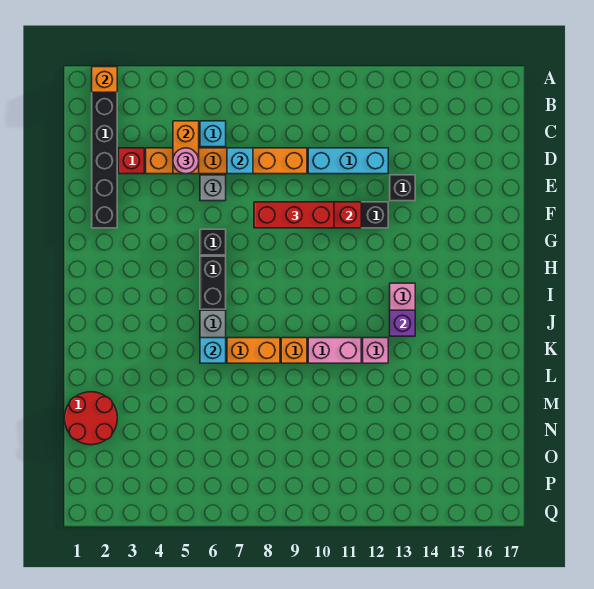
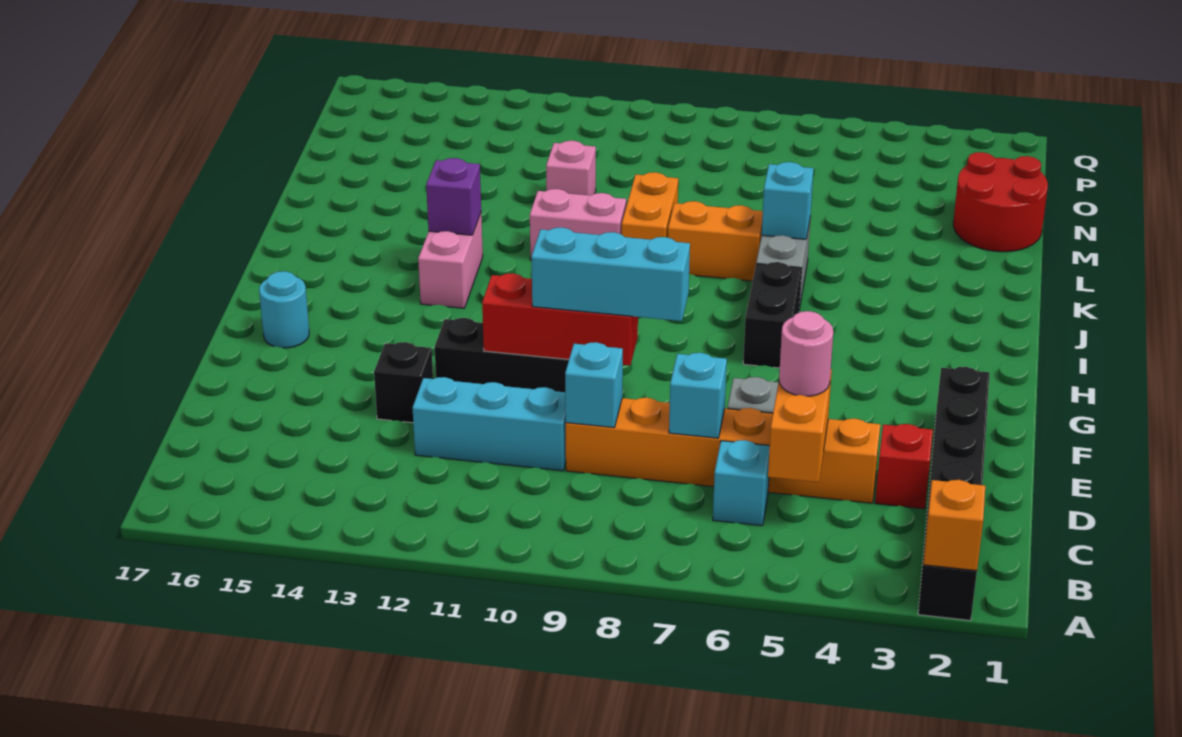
none -> cyan 1x1 brick [565,342,623,428]
red 1x3 brick [254,202,334,228] -> cyan 1x3 brick [531,227,690,321]
black 1x1 brick [200,229,226,255] -> none
none -> cyan 1x1 round brick [259,271,309,348]
orange 1x1 brick [281,338,307,363] -> orange 1x2 brick [622,172,678,240]
pink 1x1 brick [363,338,388,363] -> pink 1x1 brick moved to [546,141,596,196]

